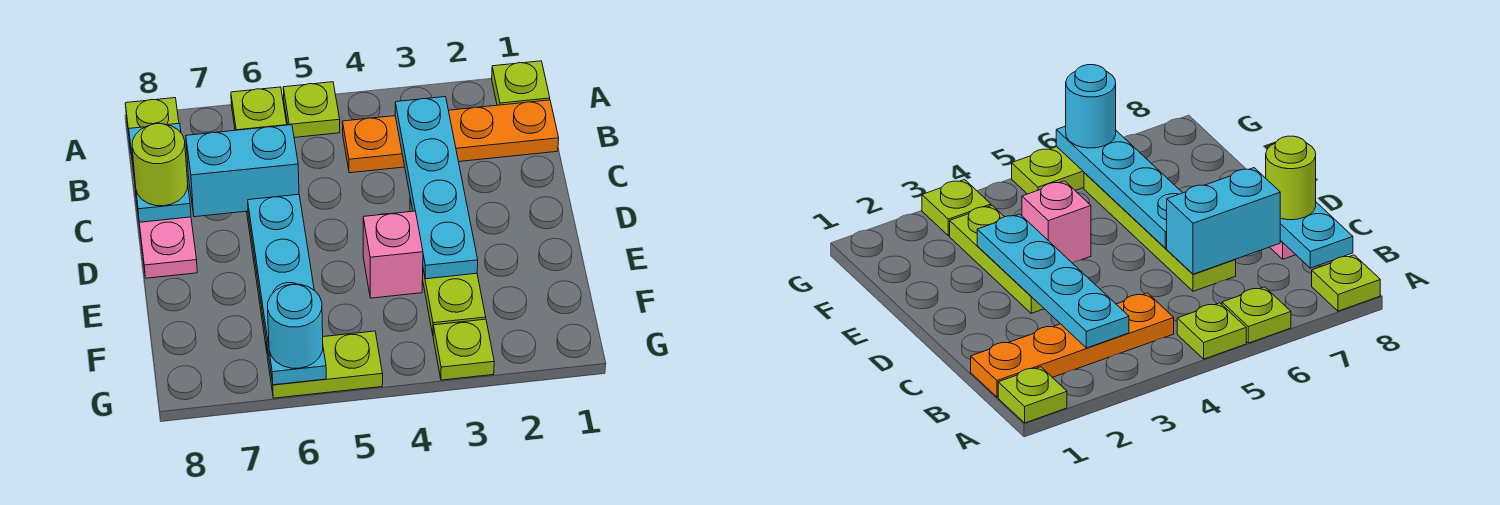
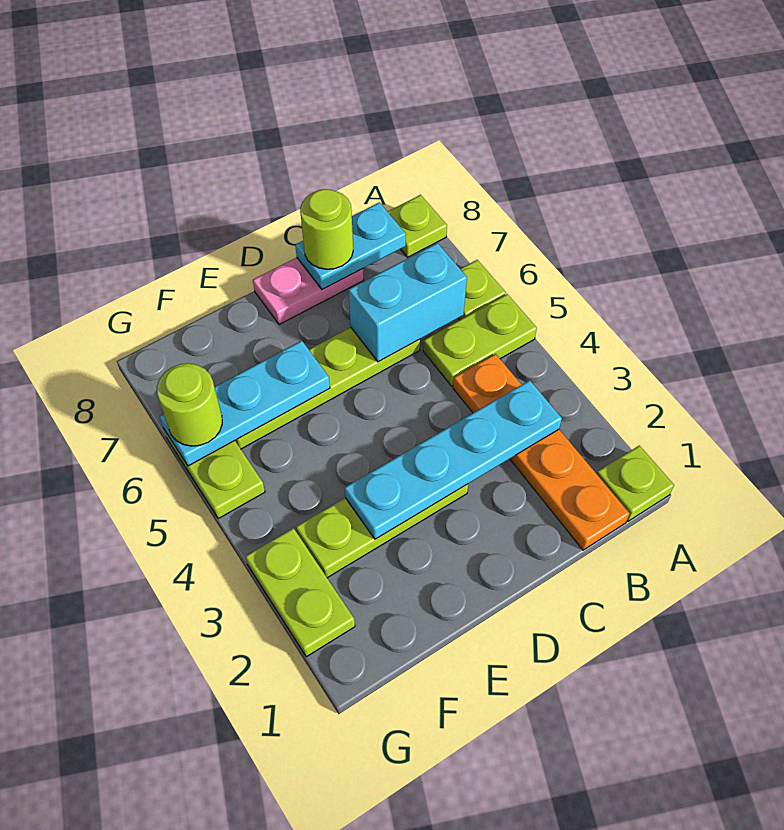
lime 1x1 plate [283,82,340,137] -> lime 1x2 plate [423,294,537,386]
cyan 1x2 brick [186,125,299,217] -> cyan 1x2 brick turned to [349,243,467,362]
cyan 1x4 plate [248,194,326,385] -> cyan 1x3 plate [159,341,330,466]
pink 1x1 brick [363,211,423,298] -> none
lime 1x1 plate [433,319,494,380] -> lime 1x2 plate [245,528,355,657]
cyan 1x1 round brick [268,284,323,368] -> lime 1x1 round brick [157,363,222,446]

